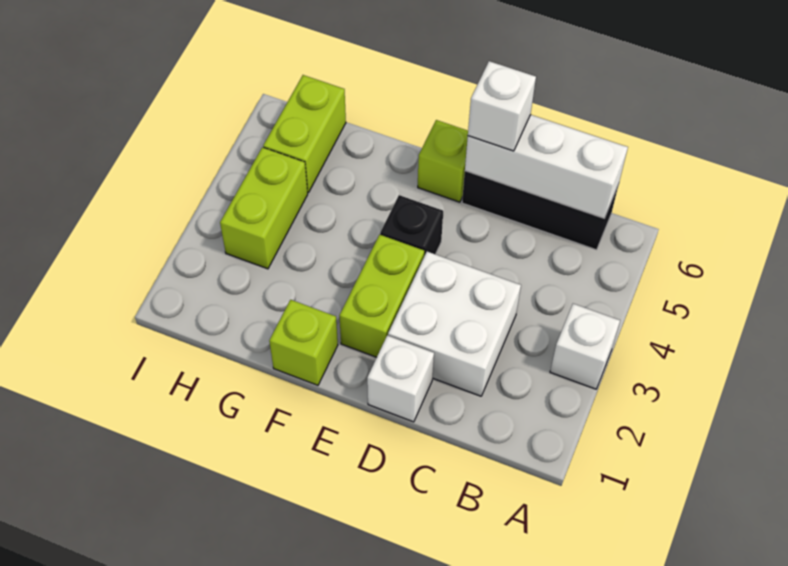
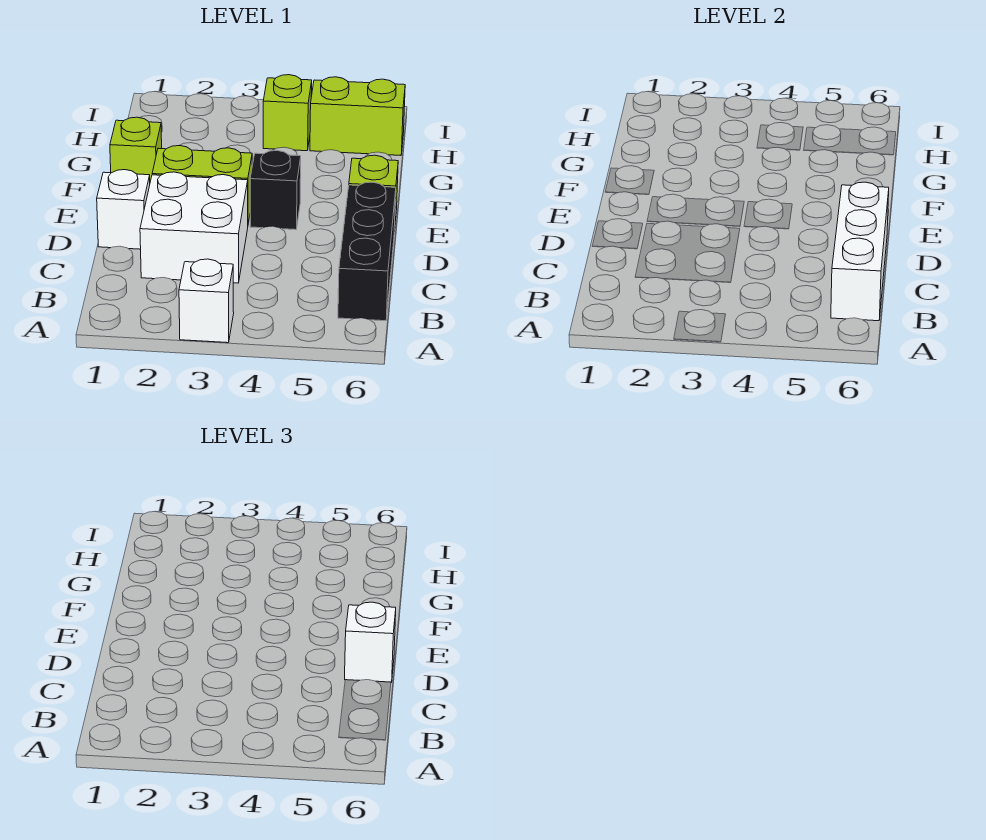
lime 1x2 brick [220,147,308,269] -> lime 1x1 brick [263,75,312,151]

